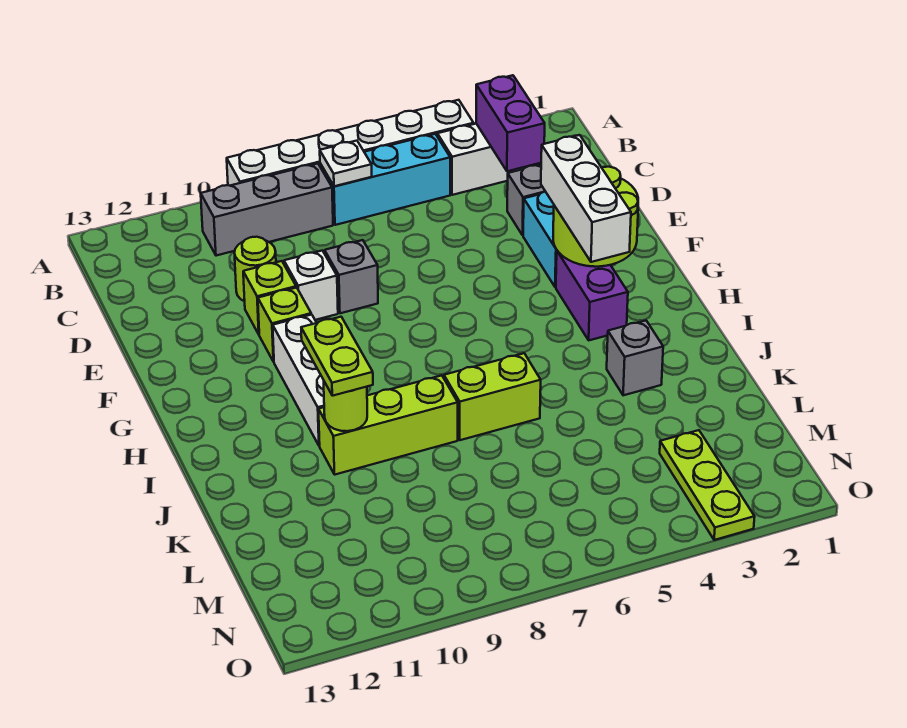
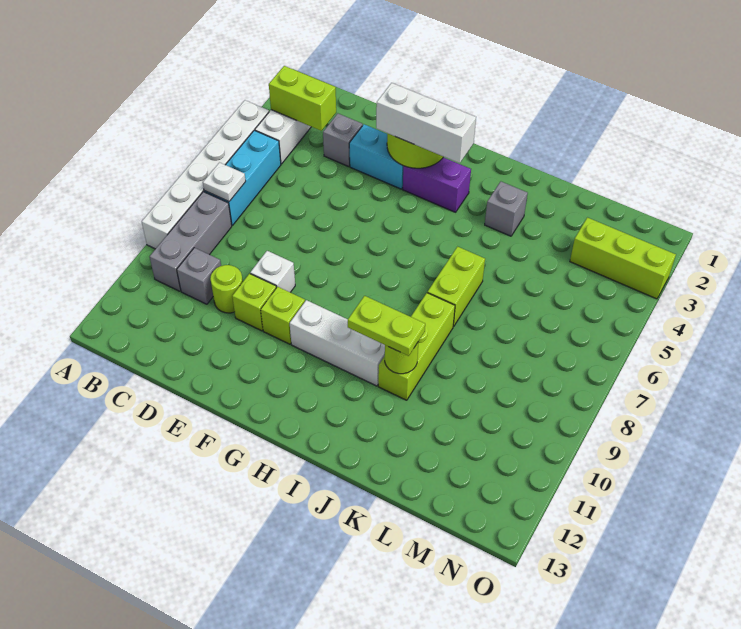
purple 1x2 brick [476,75,545,171] -> lime 1x2 brick [269,66,336,131]
grey 1x1 brick [325,240,378,313] -> grey 1x1 brick moved to [177,248,221,304]
lime 1x3 plate [660,430,755,540] -> lime 1x3 brick [570,218,676,299]

